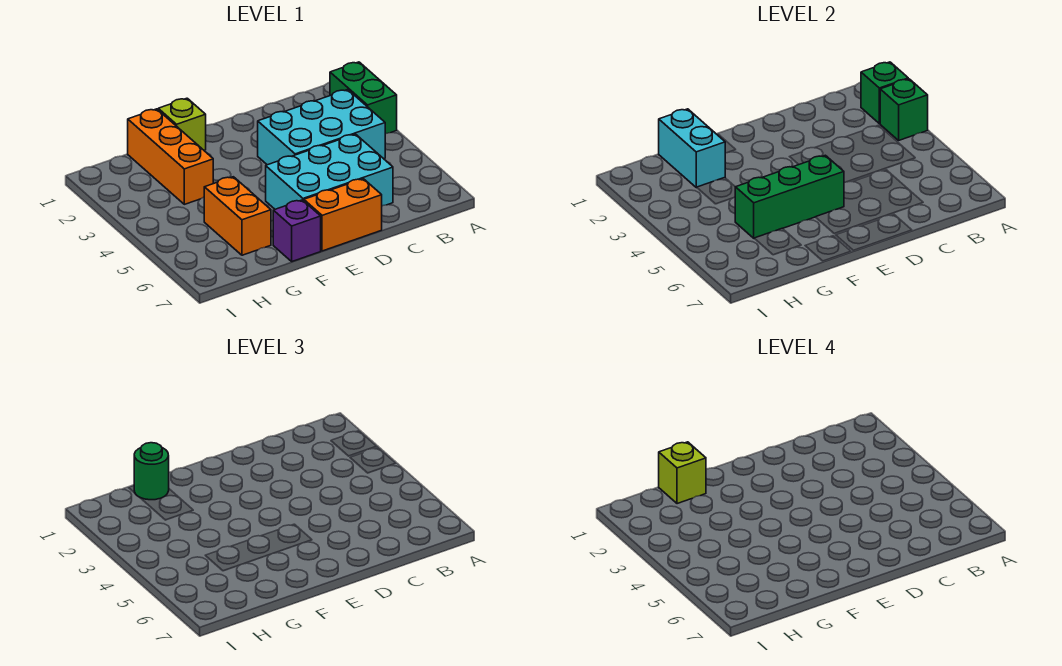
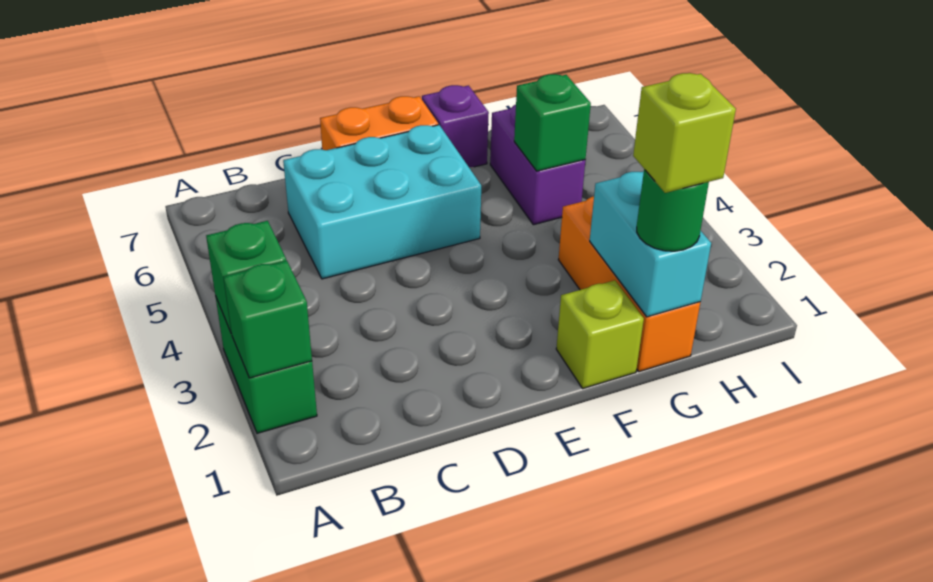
cyan 2x3 brick [258,90,385,165] -> none
green 1x3 brick [735,155,844,238] -> green 1x1 brick [514,74,591,171]
orange 1x2 brick [204,177,271,255] -> purple 1x2 brick [490,105,585,225]

